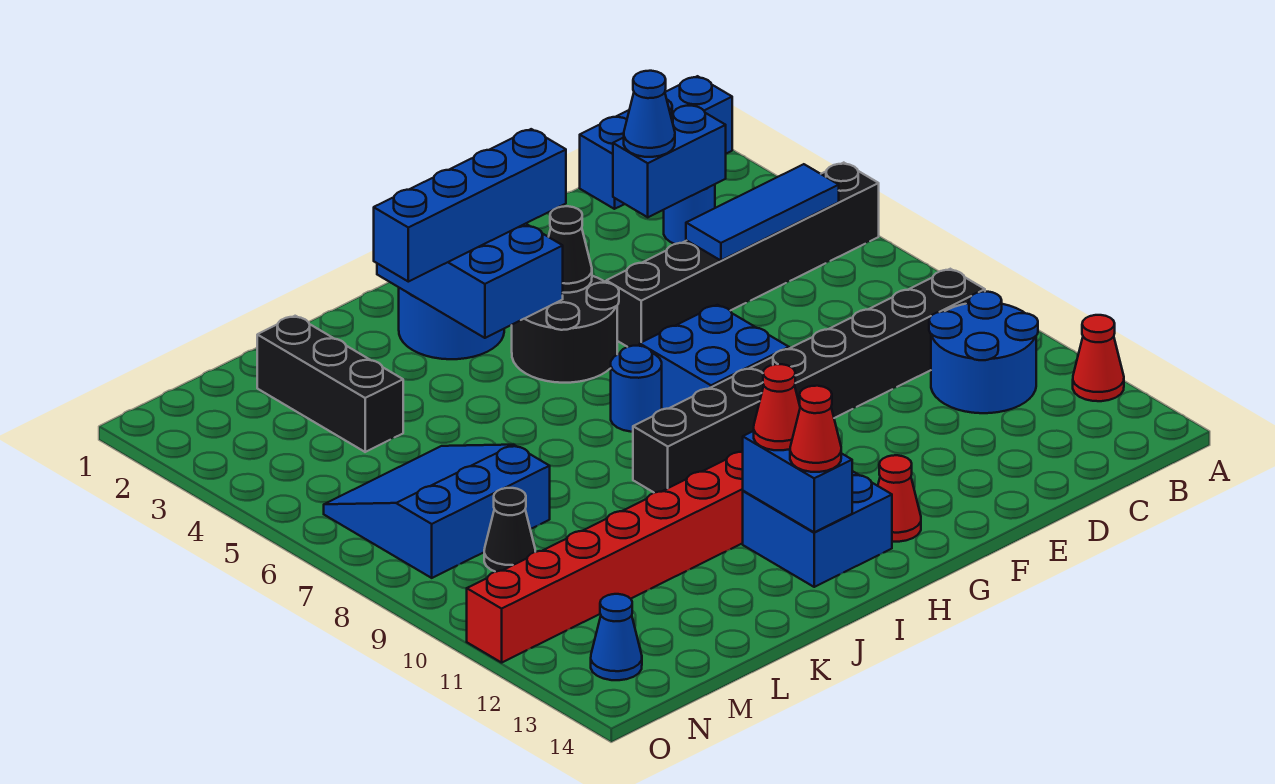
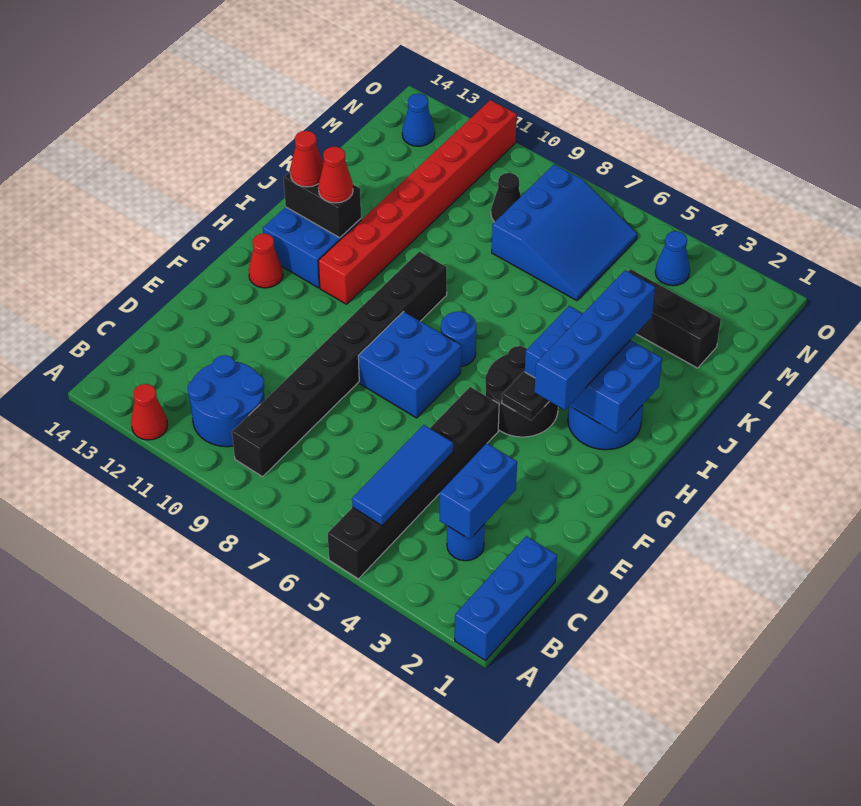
blue 1x1 cone [624,71,675,157] -> blue 1x1 cone moved to [655,231,690,286]
black 1x1 cone [549,206,592,293] -> black 1x1 plate [502,372,549,420]
blue 1x2 brick [743,431,852,532] -> black 1x2 brick [284,172,361,238]

